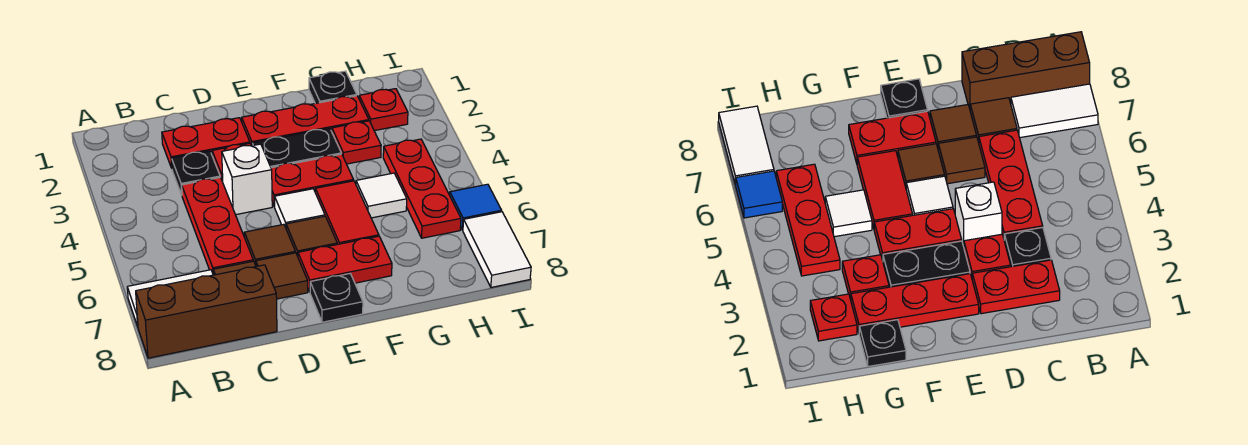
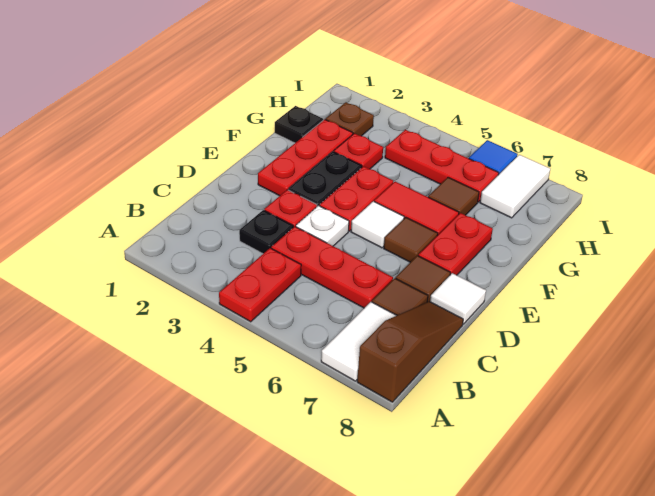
brown 1x3 brick [136,265,277,358] -> brown 1x3 slope [357,301,463,402]
red 1x2 plate [162,118,250,168] -> red 1x2 plate moved to [219,248,301,322]
white 1x1 brick [222,144,272,215] -> white 1x1 plate [296,206,349,246]
brown 1x1 tile [244,224,295,265] -> brown 1x1 tile moved to [428,177,479,215]
black 1x1 plate [310,274,363,322] -> none
white 1x1 tile [356,173,407,218] -> white 1x1 tile moved to [430,273,486,324]
red 1x1 plate [359,89,408,131] -> brown 1x1 plate [326,102,374,136]
white 1x2 tile [463,212,531,287] -> white 1x2 tile turned to [480,155,550,218]

